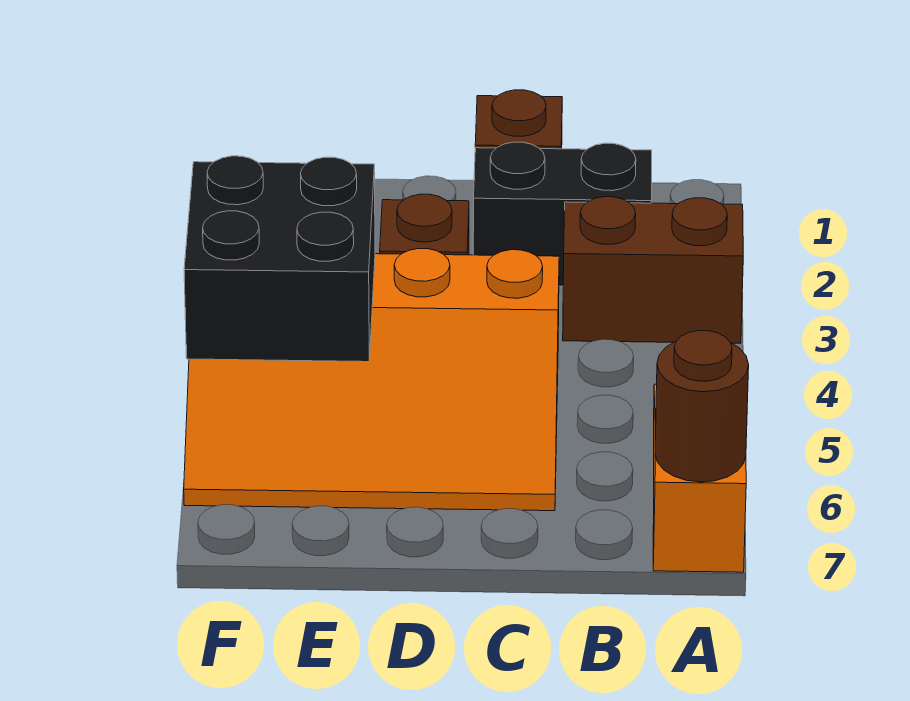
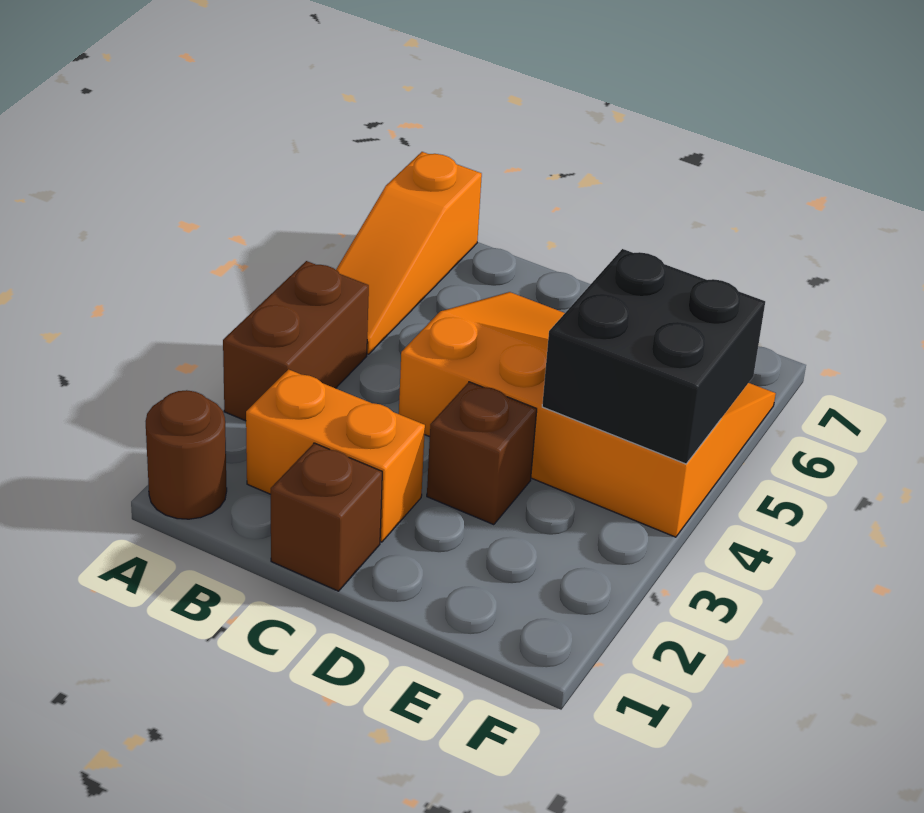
brown 1x2 brick [563,197,743,343] -> brown 1x2 brick turned to [223,261,369,421]
brown 1x1 round brick [655,331,749,482] -> brown 1x1 round brick moved to [146,390,227,519]
black 1x2 brick [473,142,652,286] -> orange 1x2 brick [246,369,425,542]

